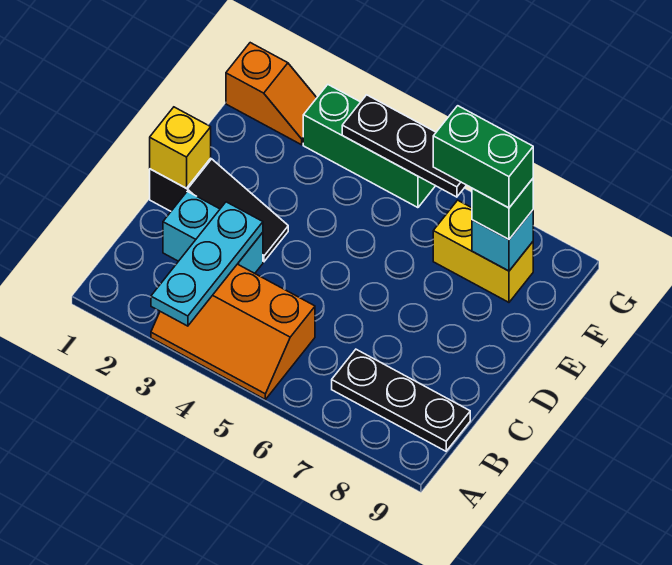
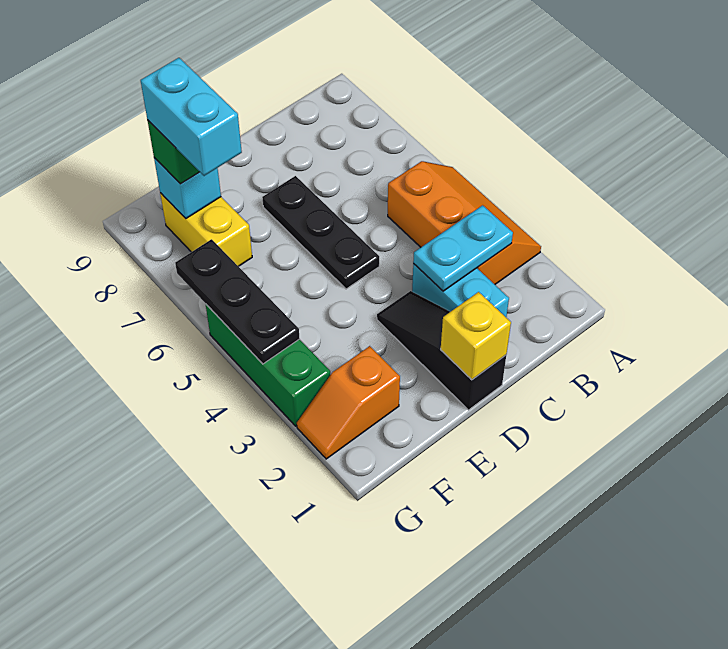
cyan 1x3 plate [151,202,263,326] -> cyan 1x2 plate [413,205,513,291]
black 1x3 plate [332,349,470,451] -> black 1x3 plate moved to [262,176,379,289]
green 1x2 brick [433,106,533,208] -> cyan 1x2 brick [141,58,242,176]
orange 1x2 slope [226,43,317,145] -> orange 1x2 slope turned to [297,346,400,459]

